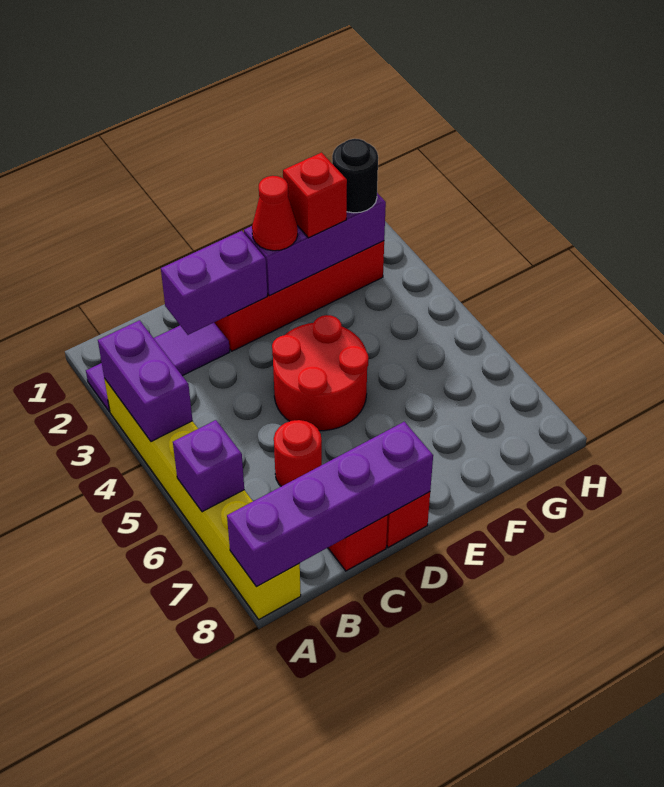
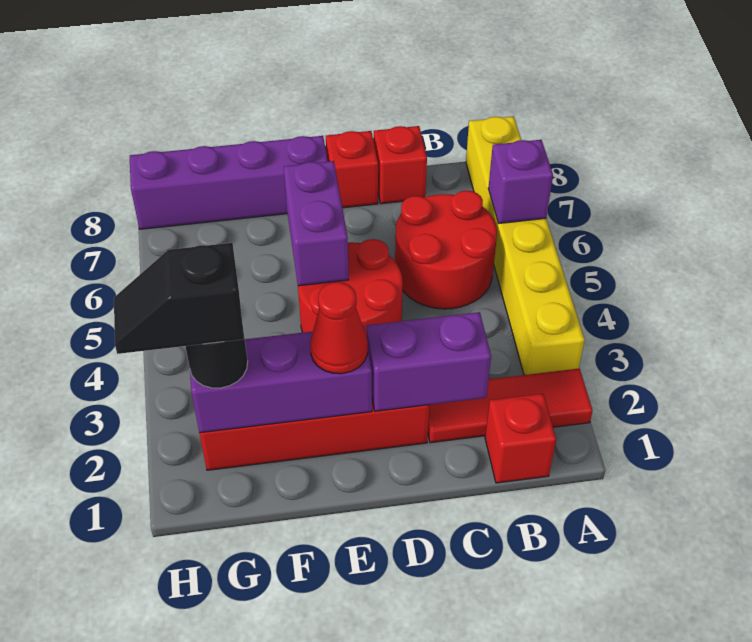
purple 1x3 tile [86,323,230,411] -> red 1x3 tile [428,368,593,443]
purple 1x2 brick [98,320,193,442] -> purple 1x2 brick moved to [284,161,349,286]
purple 1x4 brick [227,422,433,587] -> purple 1x4 brick moved to [130,136,328,229]
red 1x1 round brick [274,420,322,486] -> red 2x2 round brick [395,191,497,309]
red 1x1 brick [283,153,347,238] -> red 1x1 brick moved to [485,394,556,483]
none -> black 1x2 slope [114,243,244,354]

